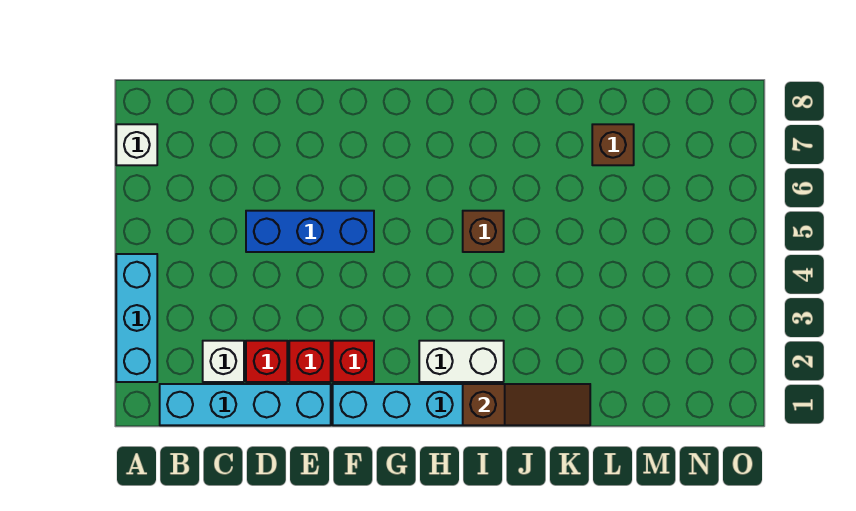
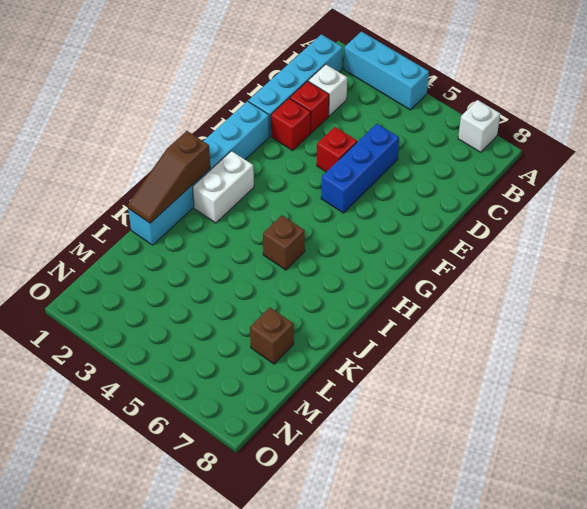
red 1x1 brick [333,341,374,382] -> red 1x1 brick moved to [317,127,357,172]

